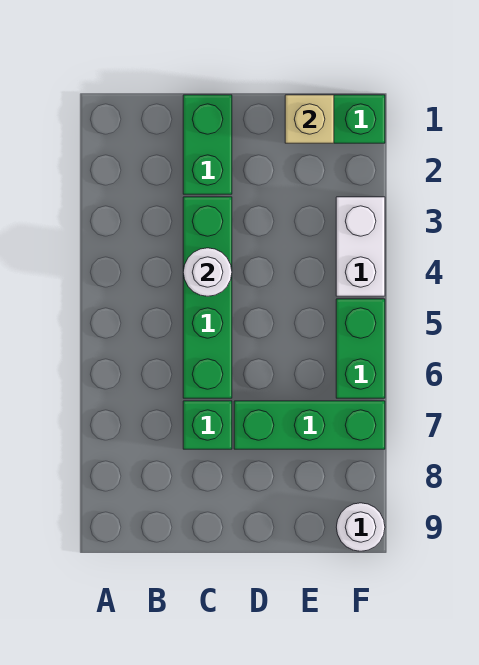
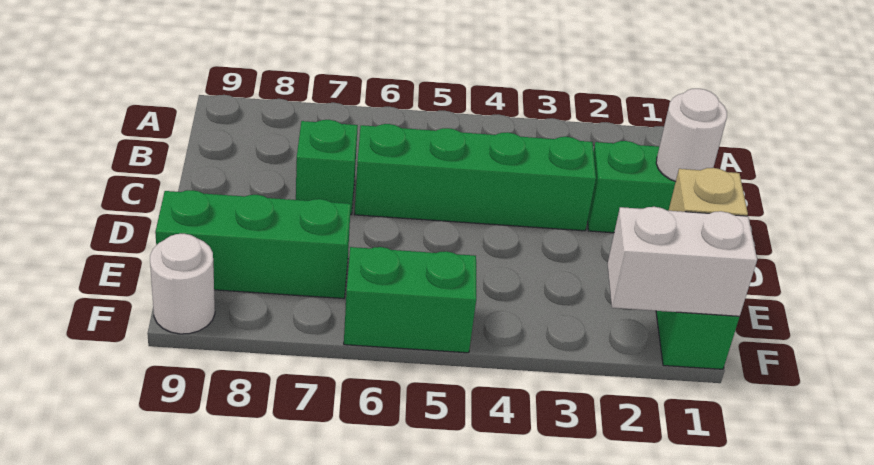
white 1x1 round brick [183,248,232,296] -> white 1x1 round brick moved to [656,89,727,182]
green 1x3 brick [234,401,385,449] -> green 1x3 brick turned to [155,190,351,298]
white 1x2 brick [336,197,385,296] -> white 1x2 brick moved to [607,207,757,316]

